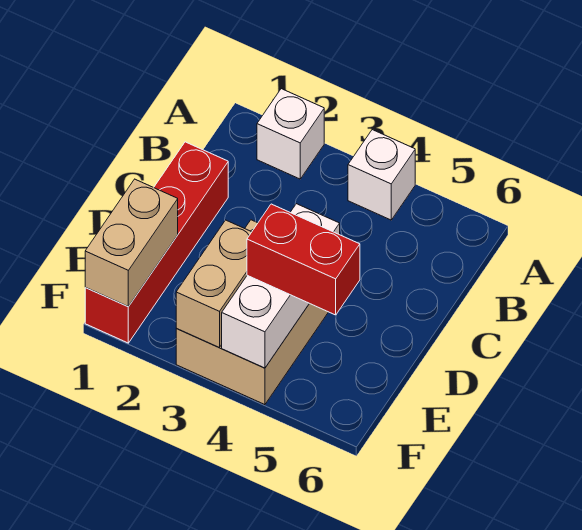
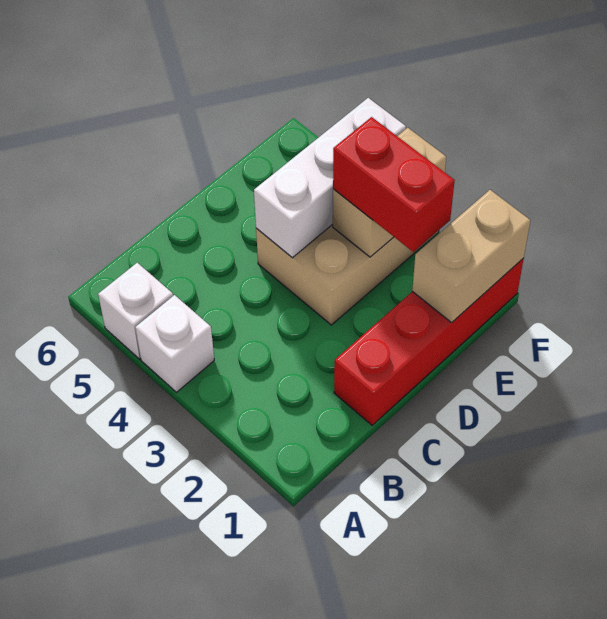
white 1x1 brick [257,89,324,179] -> white 1x1 brick moved to [98,263,173,359]
red 1x2 brick [247,204,360,315] -> red 1x2 brick moved to [333,117,455,252]

